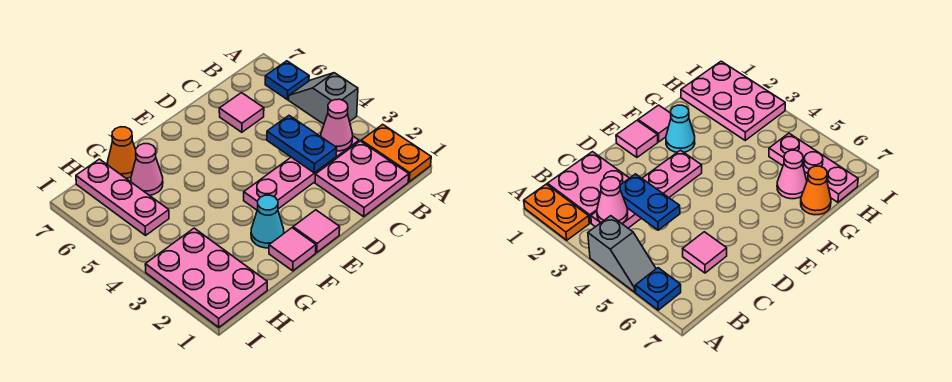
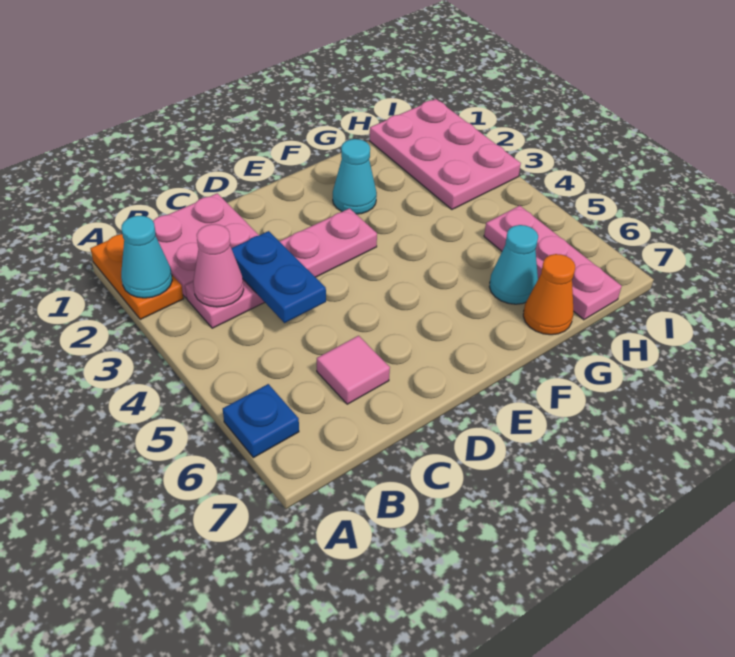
none -> cyan 1x1 cone [121,216,172,298]
grey 1x2 slope [289,73,358,124] -> none
pink 1x1 tile [293,210,340,252] -> none
pink 1x1 tile [269,228,316,271] -> none
pink 1x1 cone [131,144,163,195] -> cyan 1x1 cone [489,225,538,304]

